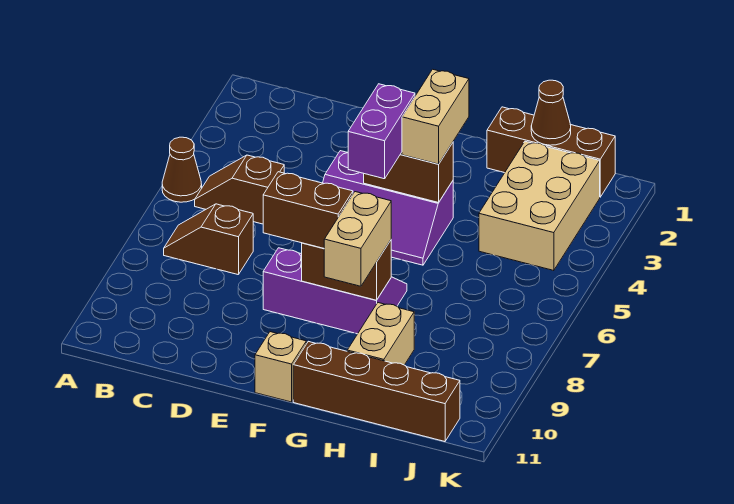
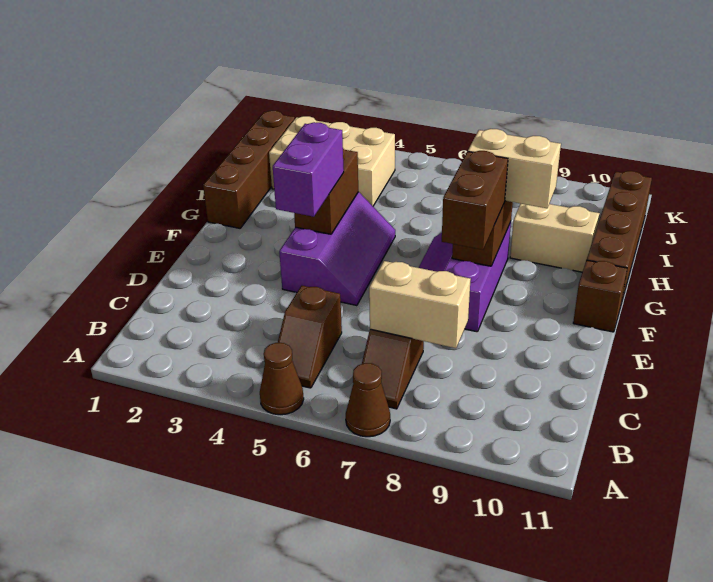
purple 1x2 brick [348,84,415,179] -> purple 1x2 brick turned to [273,122,344,217]
tan 1x1 brick [255,332,306,402] -> brown 1x1 brick [573,260,627,332]
tan 1x2 brick [402,69,469,164] -> tan 1x2 brick moved to [369,261,471,348]
brown 1x3 brick [487,107,615,197] -> brown 1x4 brick [203,111,295,228]
brown 1x1 cone [531,80,571,145] -> brown 1x1 cone moved to [346,363,390,437]

